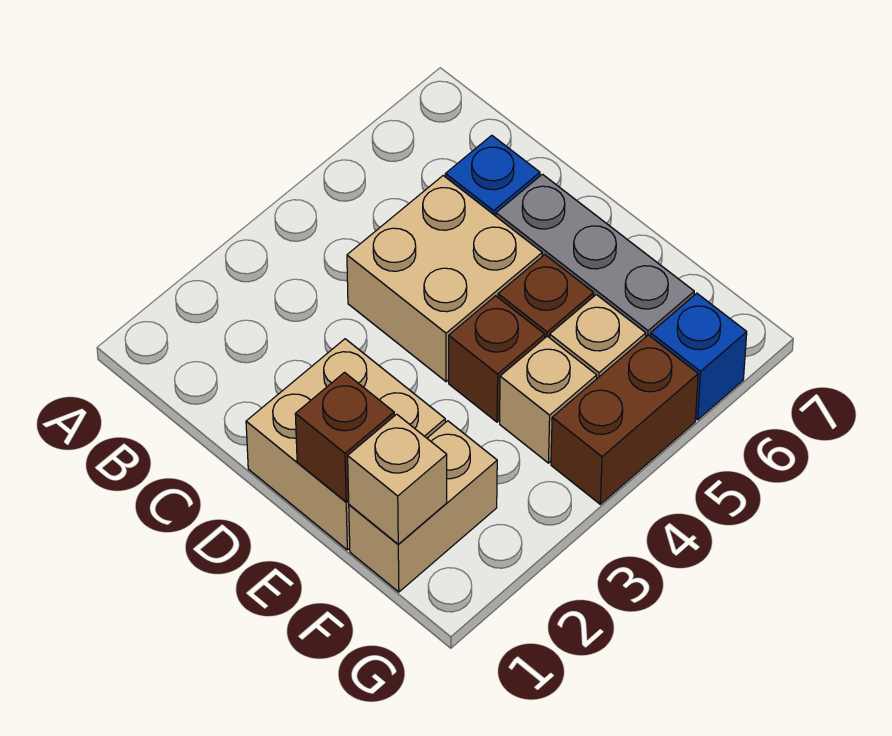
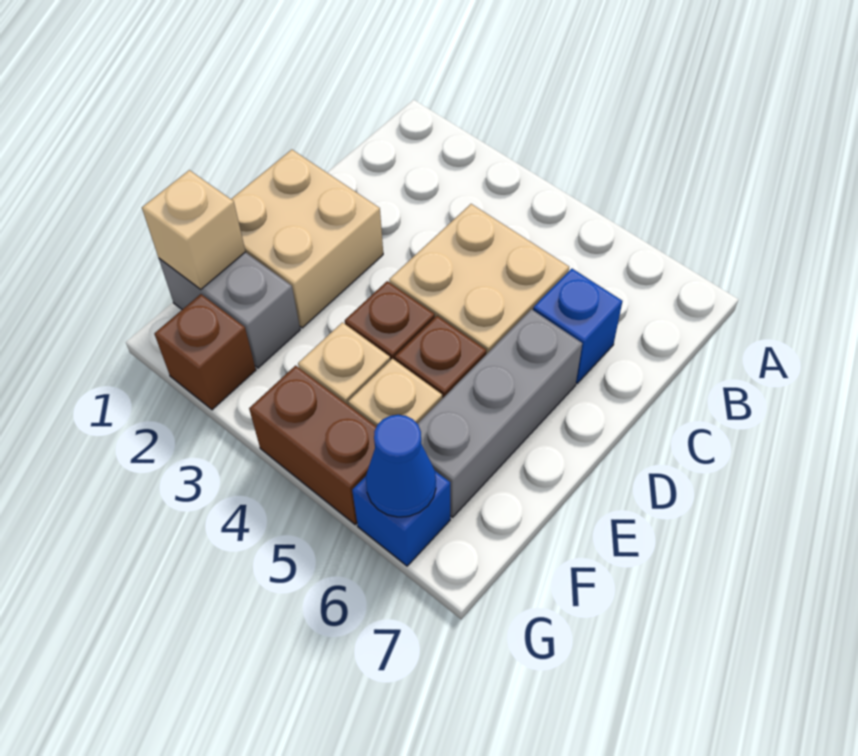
brown 1x1 brick [295,372,394,502] -> brown 1x1 brick moved to [154,294,256,410]
tan 1x2 brick [349,421,497,592] -> grey 1x2 brick [159,252,300,368]
none -> blue 1x1 cone [366,415,436,517]

